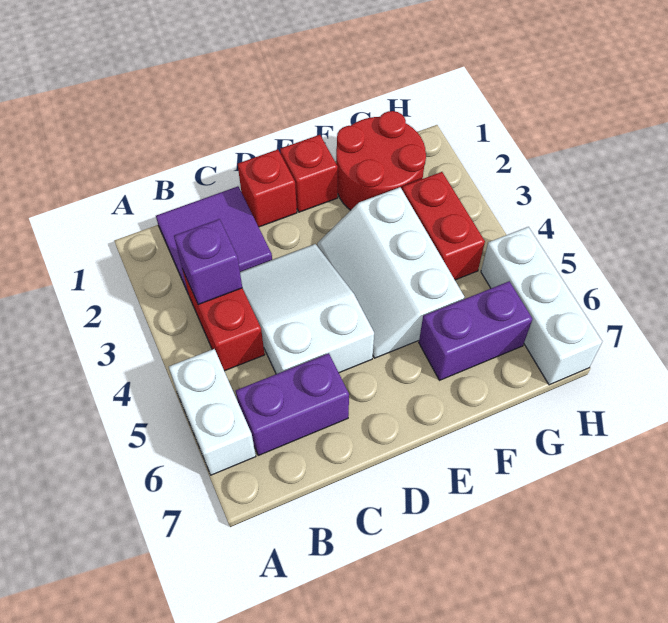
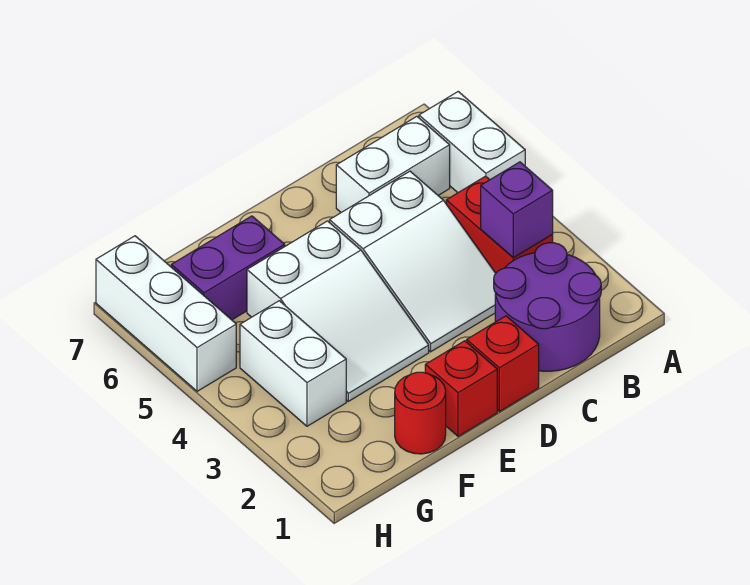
purple 2x2 tile [156,186,272,295] -> purple 2x2 round brick [494,243,601,371]
purple 1x2 brick [236,353,349,456] -> white 1x2 brick [336,117,450,212]
white 2x3 slope [317,187,464,358] -> white 2x3 slope turned to [247,221,429,401]
red 2x2 round brick [336,111,426,210] -> red 1x1 round brick [395,372,446,454]
red 1x2 brick [402,172,485,280] -> white 1x2 brick [240,301,346,426]

